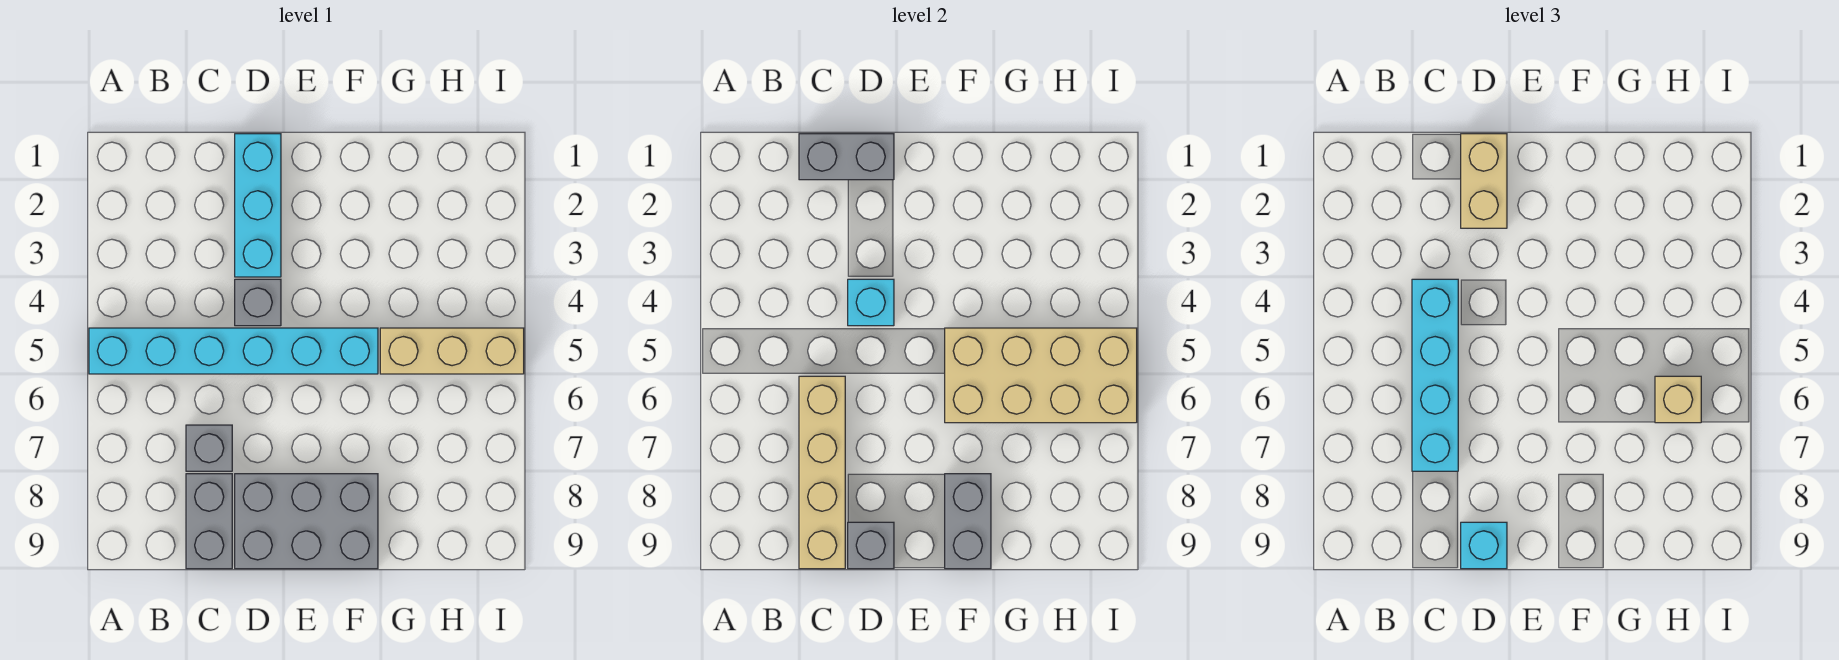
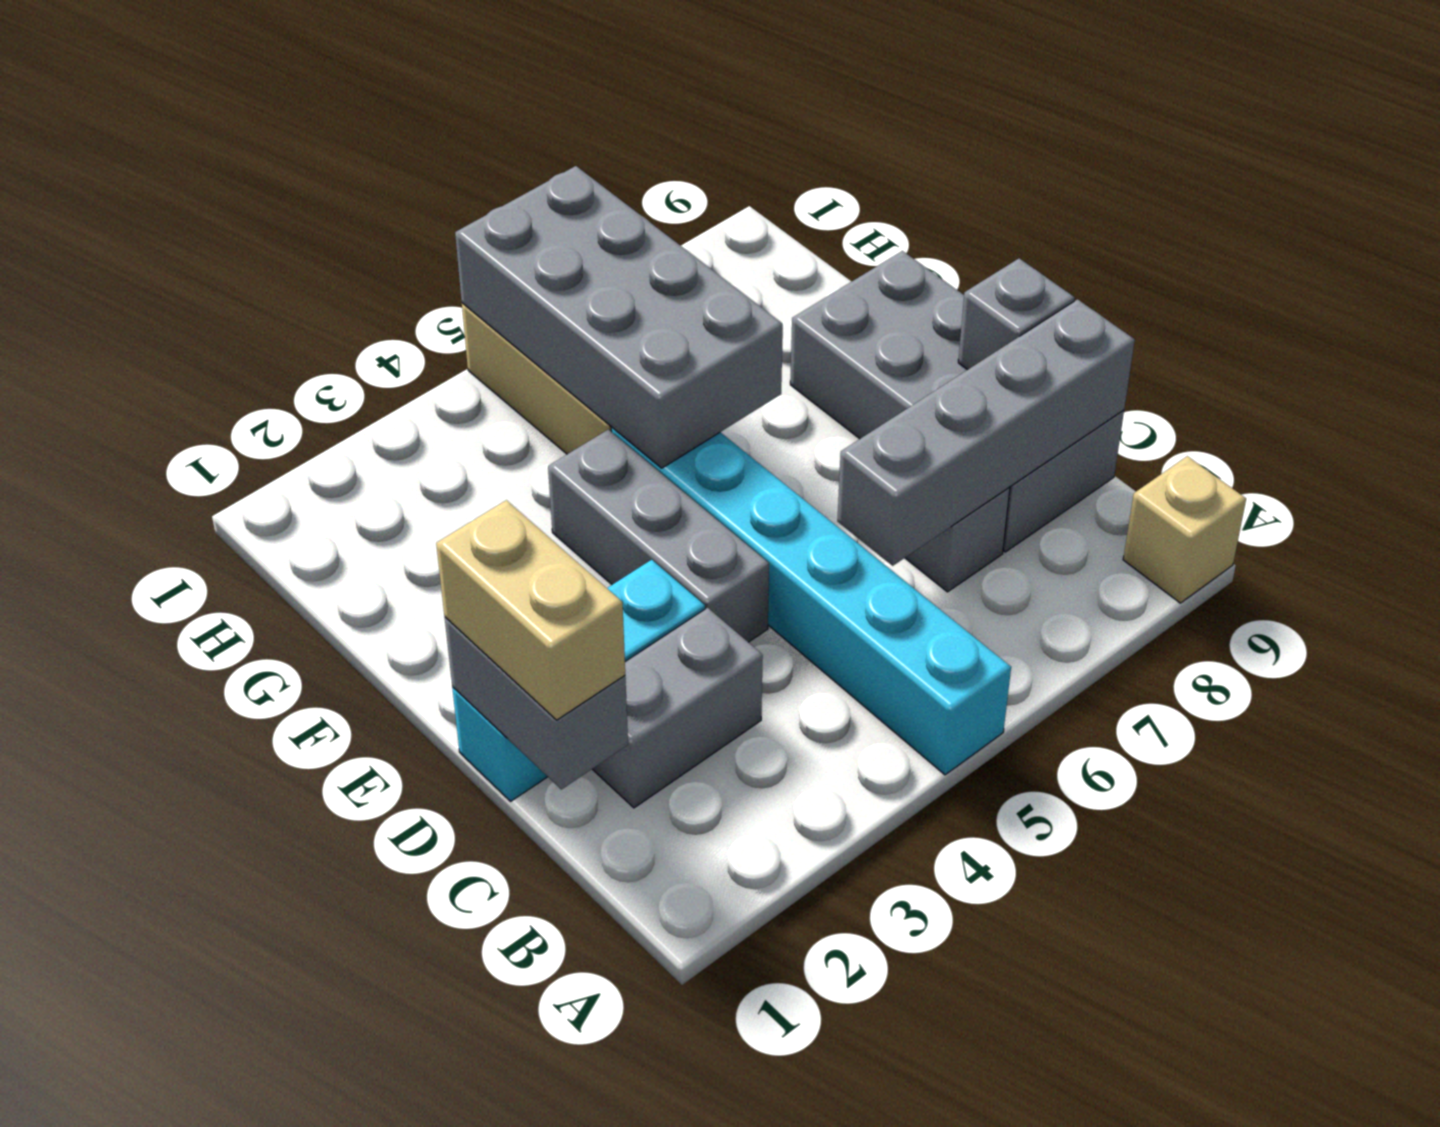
cyan 1x4 brick [1412,279,1458,471] -> none
tan 1x4 brick [799,376,845,569] -> grey 1x4 brick [837,299,1135,566]
tan 1x2 brick [1461,134,1507,228] -> tan 1x2 brick turned to [436,500,625,720]
grey 1x1 brick [235,279,281,326] -> grey 1x3 brick [548,429,769,642]
cyan 1x1 brick [848,279,894,326] -> none
cyan 1x1 brick [1461,522,1507,569] -> none
tan 2x4 brick [945,328,1137,423] -> grey 2x4 brick [455,166,783,468]
grey 1x2 brick [945,474,991,569] -> grey 1x2 brick moved to [592,608,763,808]
tan 1x1 brick [1655,376,1701,423] -> tan 1x1 brick moved to [1123,456,1246,603]

